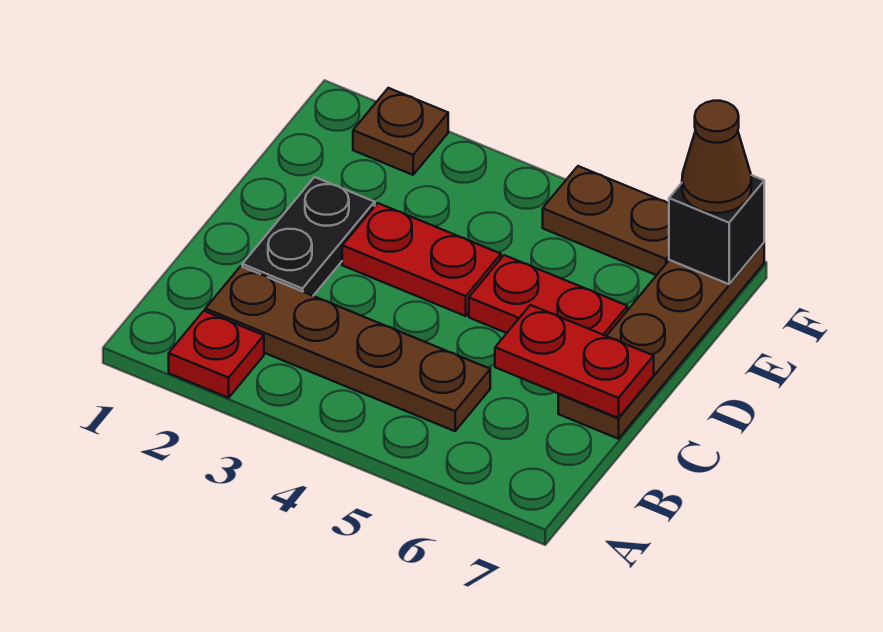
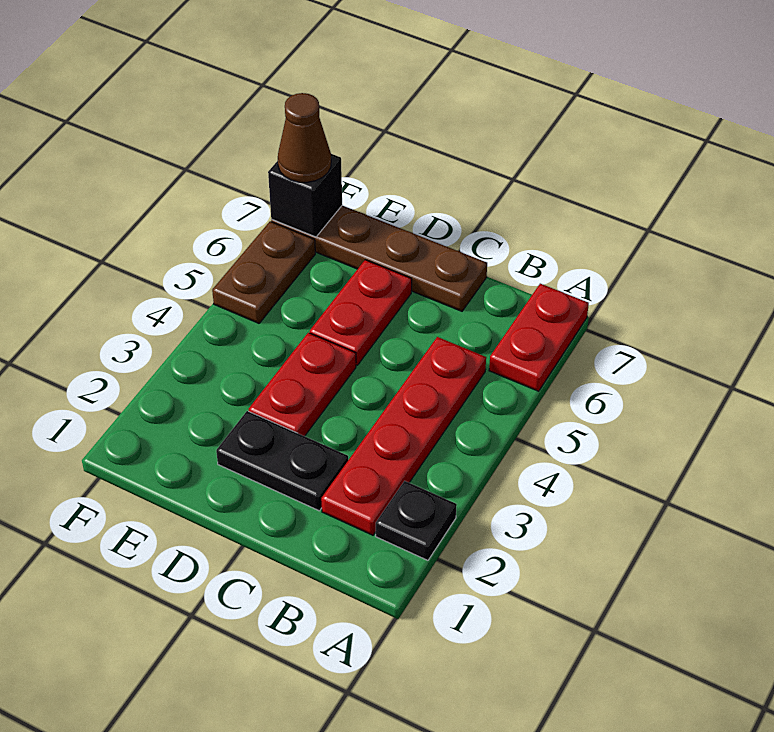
red 1x1 plate [169,311,264,398] -> black 1x1 plate [376,481,457,560]
brown 1x4 plate [205,266,490,431] -> red 1x4 plate [321,337,486,535]
red 1x2 plate [495,305,654,418] -> red 1x2 plate moved to [489,284,589,391]
brown 1x1 plate [353,88,448,175] -> none

